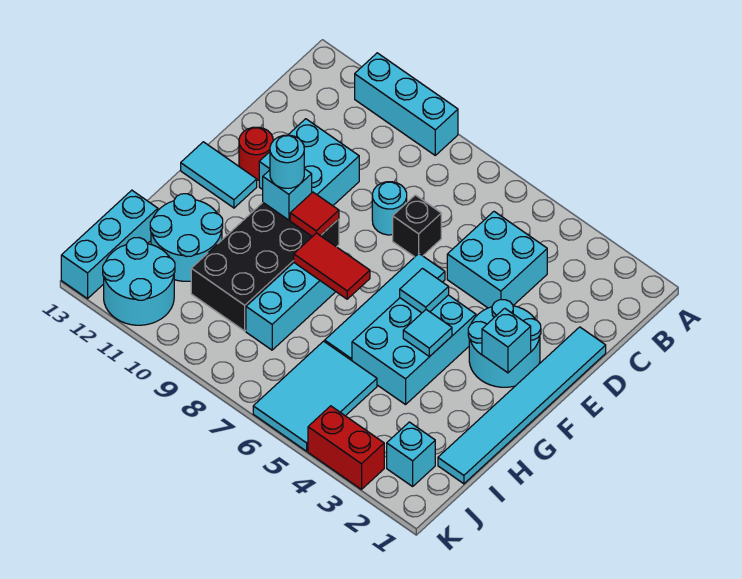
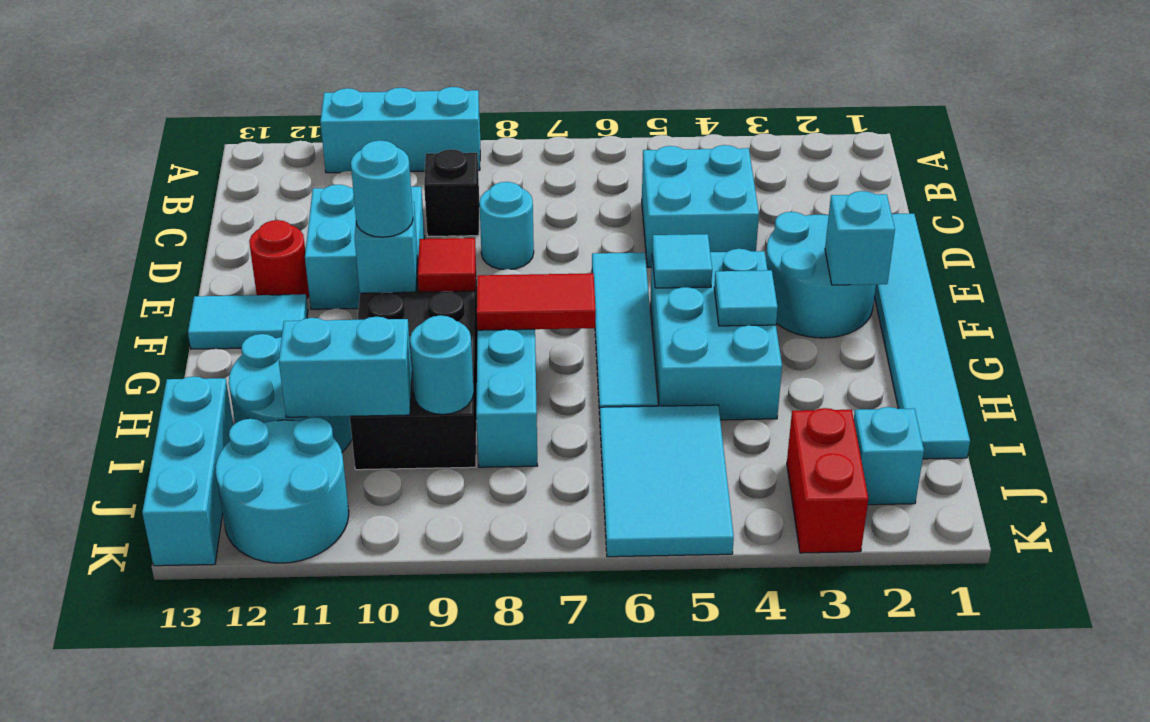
black 1x1 brick [393,195,441,257] -> black 1x1 brick moved to [424,149,480,236]
none -> cyan 1x1 round brick [410,315,474,414]
none -> cyan 1x2 brick [279,317,412,417]
red 1x2 brick [308,406,384,489] -> red 1x2 brick turned to [787,408,868,553]

